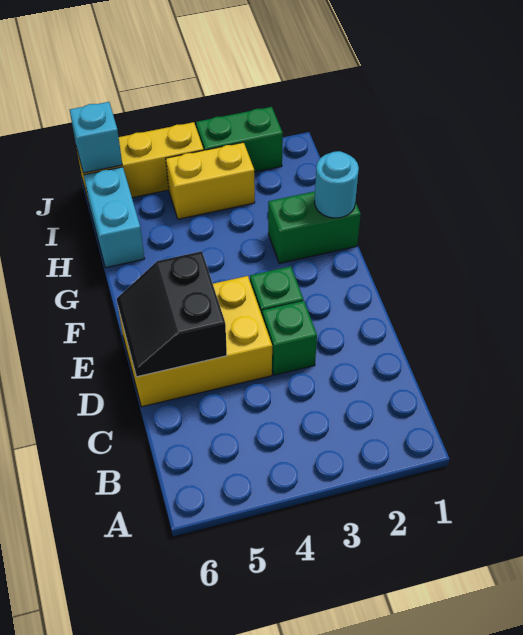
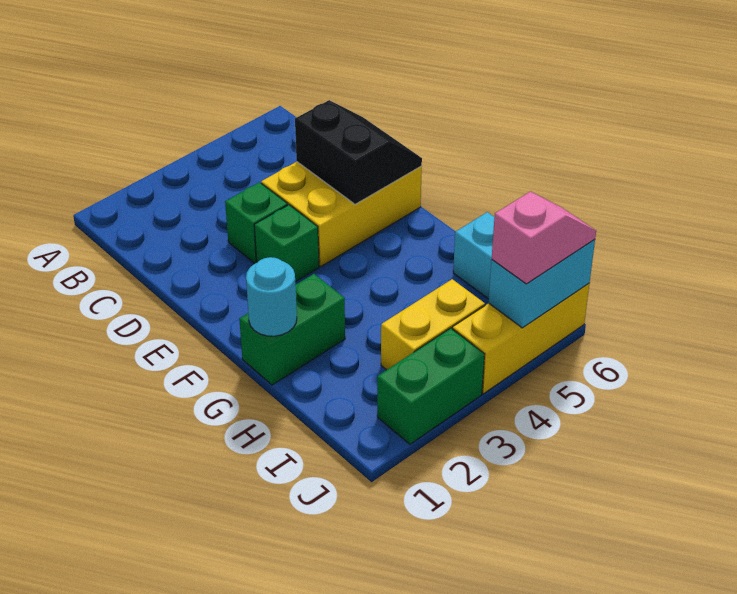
none -> pink 1x2 slope [492,191,596,284]
cyan 1x1 brick [70,102,122,173] -> cyan 1x2 brick [488,239,595,328]

